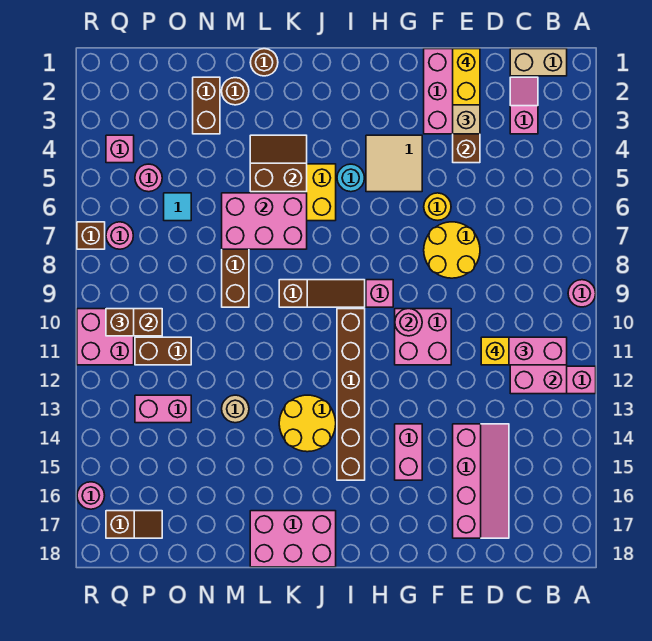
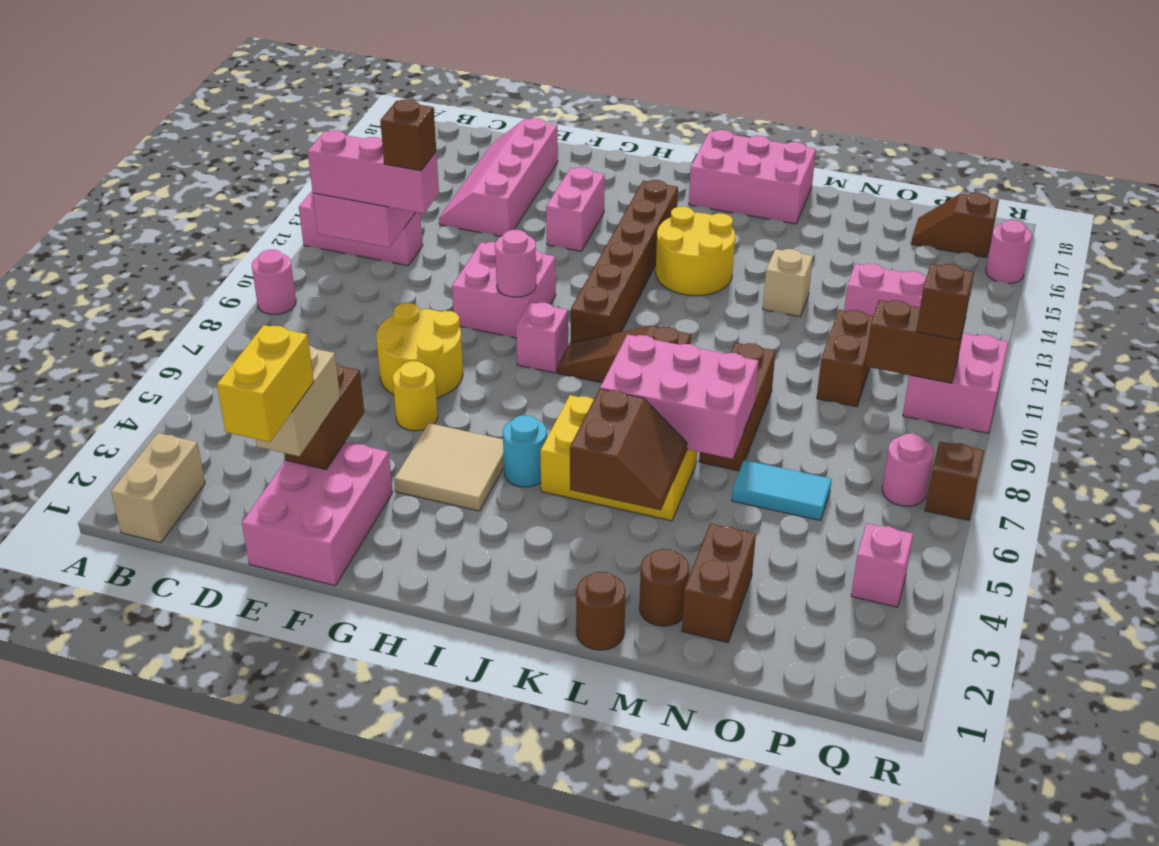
tan 1x2 brick [510,49,567,76] -> tan 1x2 brick turned to [111,433,205,543]
pink 1x2 slope [510,77,538,134] -> none
yellow 1x1 brick [481,337,509,365] -> brown 1x1 brick [380,99,436,171]
brown 2x2 slope [250,135,307,192] -> brown 2x2 slope turned to [570,389,687,510]
tan 1x1 round brick [222,395,249,423] -> tan 1x1 brick [763,249,813,317]
cyan 1x1 tile [164,193,191,221] -> cyan 1x2 tile [732,460,832,521]
brown 1x2 brick [135,337,191,365] -> brown 1x2 brick turned to [817,310,873,407]
pink 1x1 round brick [135,164,162,192] -> none

